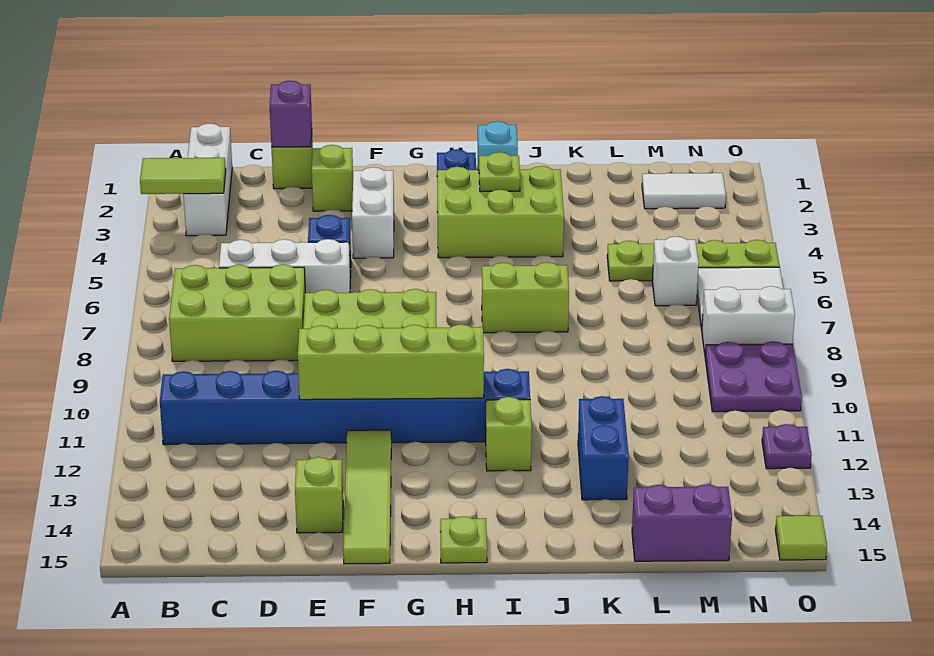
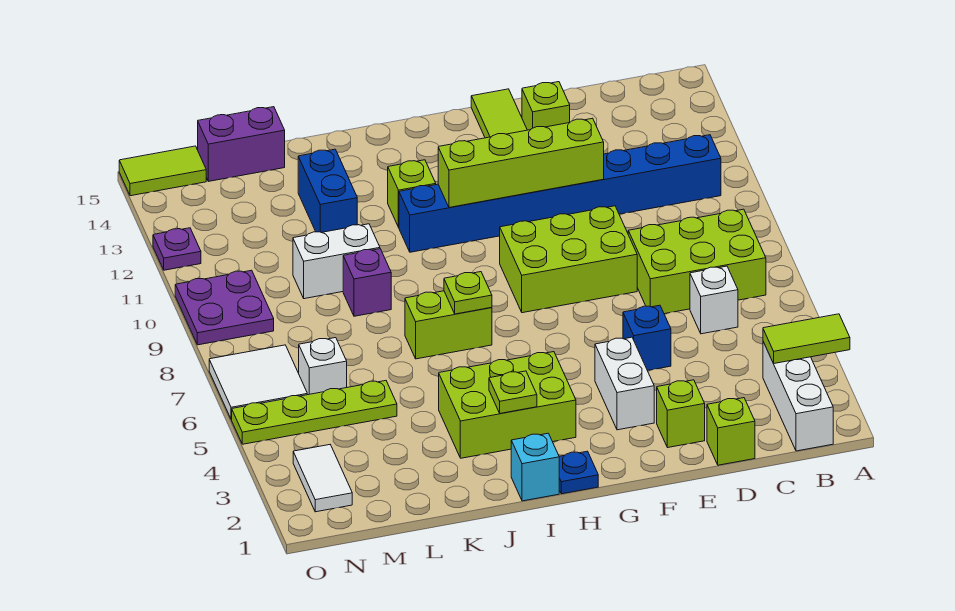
white 1x3 brick [219,239,350,293] -> white 1x1 brick [690,266,738,334]
purple 1x1 brick [270,81,312,147] -> purple 1x1 brick moved to [343,249,391,316]
lime 1x1 plate [440,516,487,563] -> lime 1x1 plate moved to [444,272,492,314]
white 1x2 tile [642,173,726,209] -> white 1x2 tile turned to [293,445,352,512]
white 1x2 brick [702,286,795,354] -> white 1x2 brick moved to [293,224,380,299]
lime 1x1 tile [775,516,827,560] -> lime 1x2 tile [119,146,206,196]

